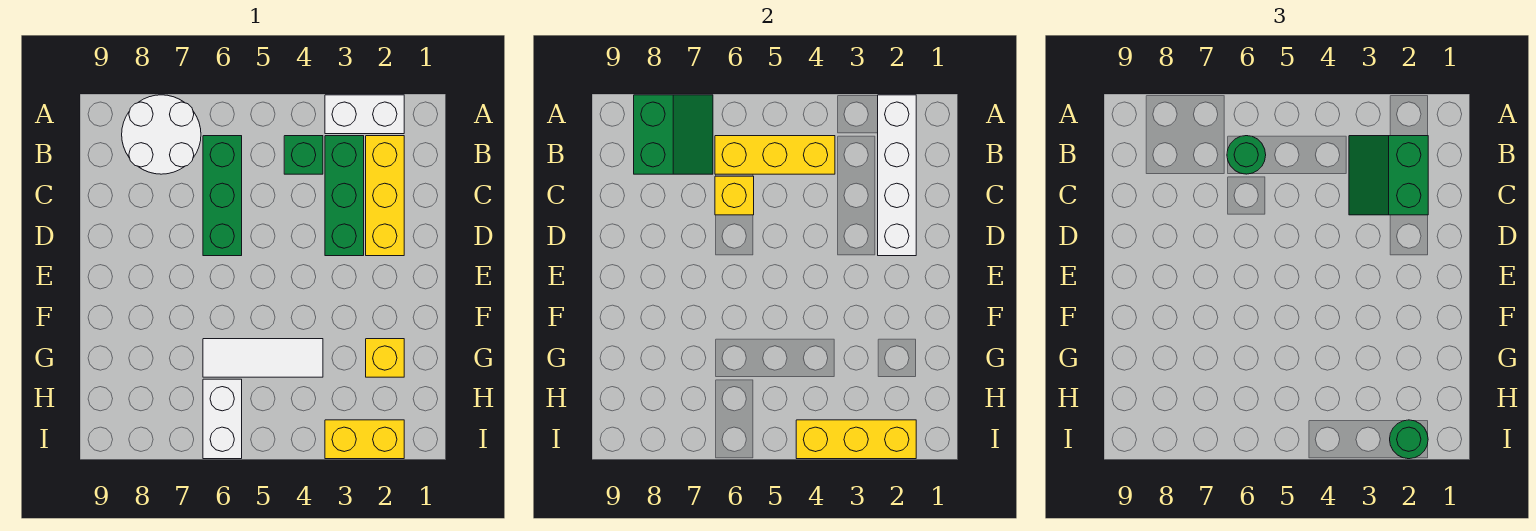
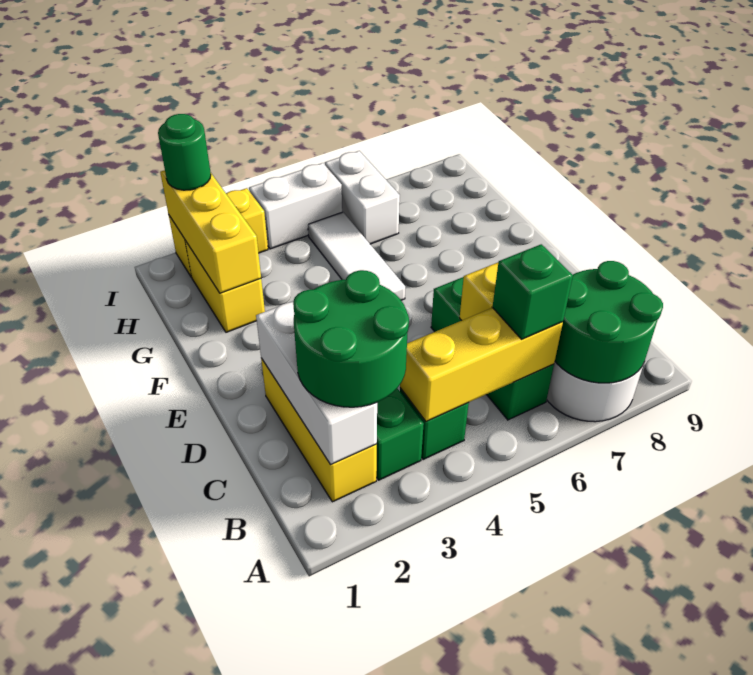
white 1x2 brick [325,95,404,134] -> white 1x2 brick moved to [249,163,342,249]
white 1x4 brick [878,95,916,256] -> white 1x3 brick [256,301,377,465]
green 2x2 slope [634,95,713,174] -> green 2x2 round brick [555,261,663,383]
green 2x2 slope [1349,136,1428,215] -> green 2x2 round brick [293,270,409,407]
green 1x1 round brick [1227,136,1266,174] -> green 1x1 brick [493,244,573,339]
yellow 1x1 brick [366,339,404,377] -> yellow 1x2 brick [185,240,265,332]
white 1x3 tile [203,339,323,377] -> white 1x3 tile turned to [308,212,405,300]
yellow 1x3 brick [796,420,916,459] -> yellow 1x3 brick turned to [160,170,261,293]

